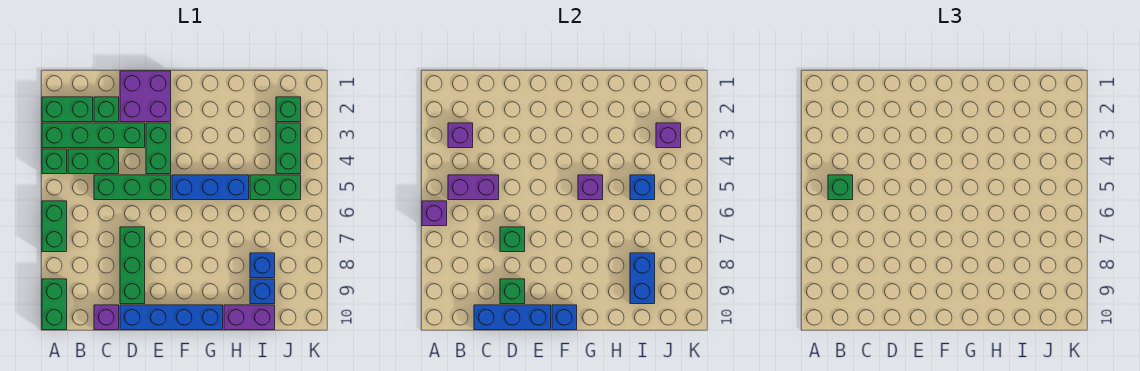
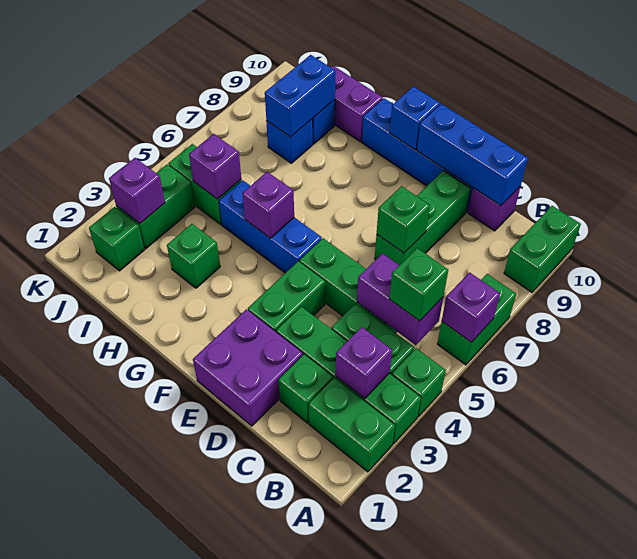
green 1x1 brick [500,279,525,304] -> green 1x1 brick moved to [167,224,220,288]
blue 1x1 brick [630,175,655,200] -> purple 1x1 brick [189,134,241,199]

